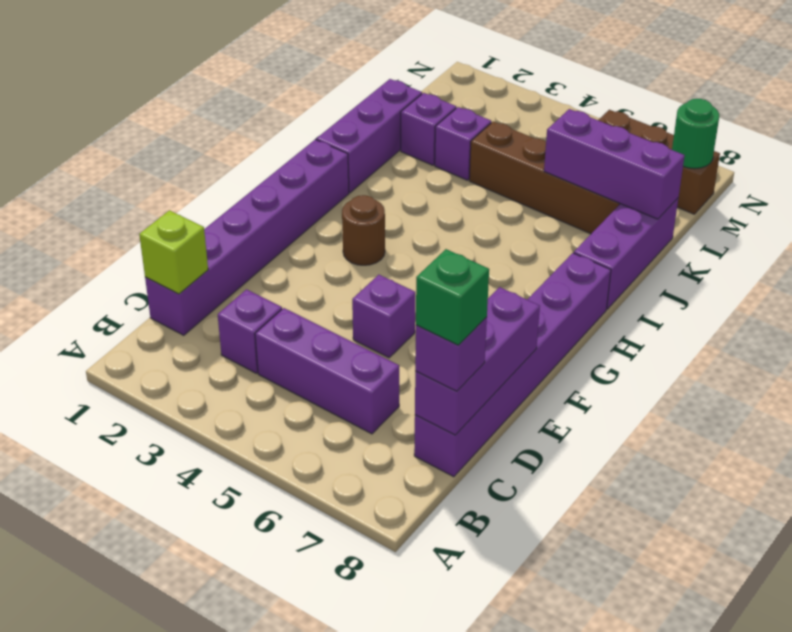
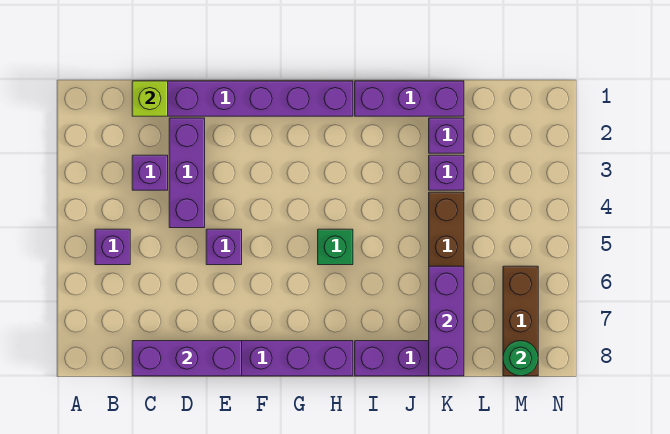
purple 1x3 brick [255,308,399,434] -> purple 1x3 brick moved to [169,118,205,228]
purple 1x1 brick [415,317,487,391] -> purple 1x1 brick moved to [95,229,130,265]
green 1x1 brick [416,249,489,345] -> green 1x1 brick moved to [318,229,353,265]
brown 1x1 round brick [342,195,385,265] -> none

